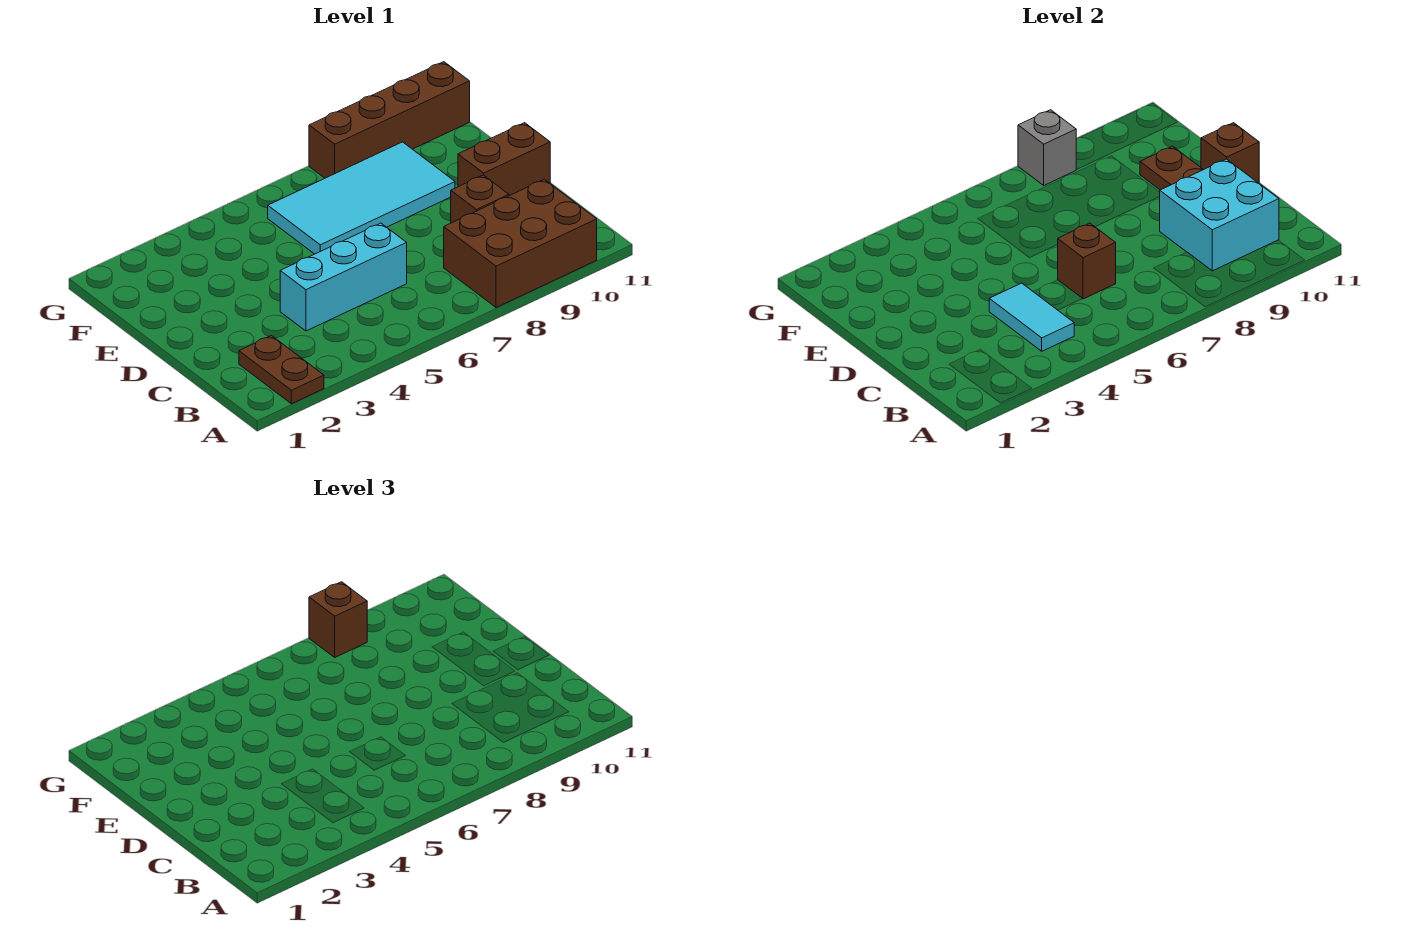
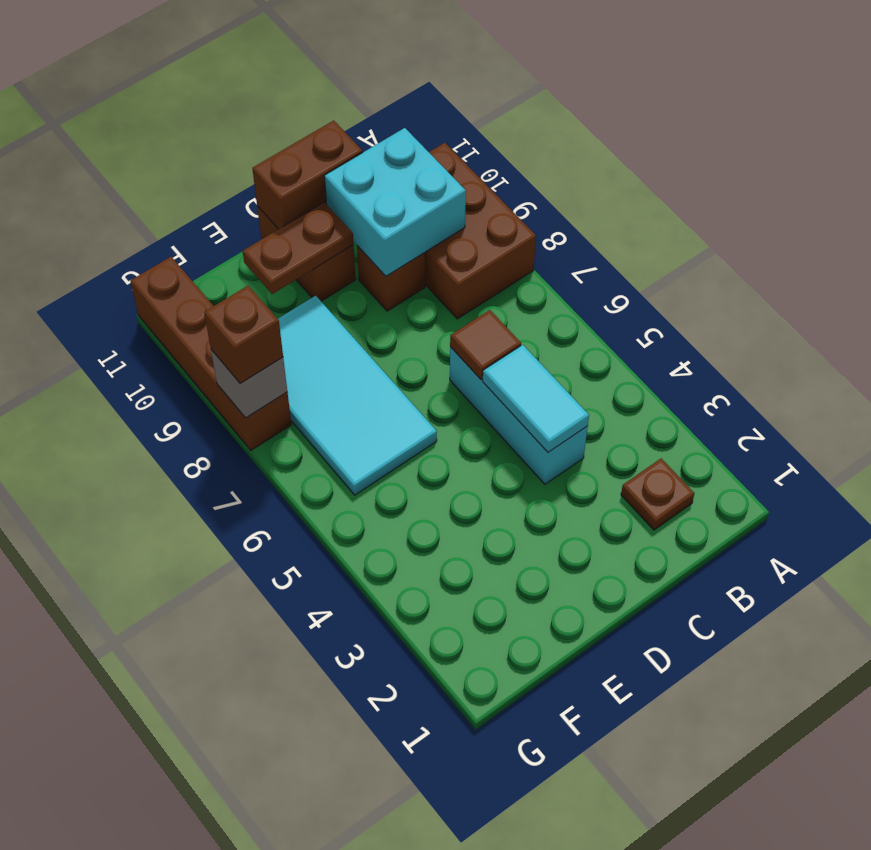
brown 1x2 plate [239,336,324,404] -> brown 1x1 plate [621,458,694,530]
cyan 1x2 tile [989,283,1074,351] -> cyan 1x2 tile turned to [483,345,589,452]
brown 1x1 brick [1057,223,1116,299] -> brown 1x1 tile [450,310,521,380]
brown 1x1 brick [1201,123,1259,183] -> brown 1x2 brick [252,120,363,229]

